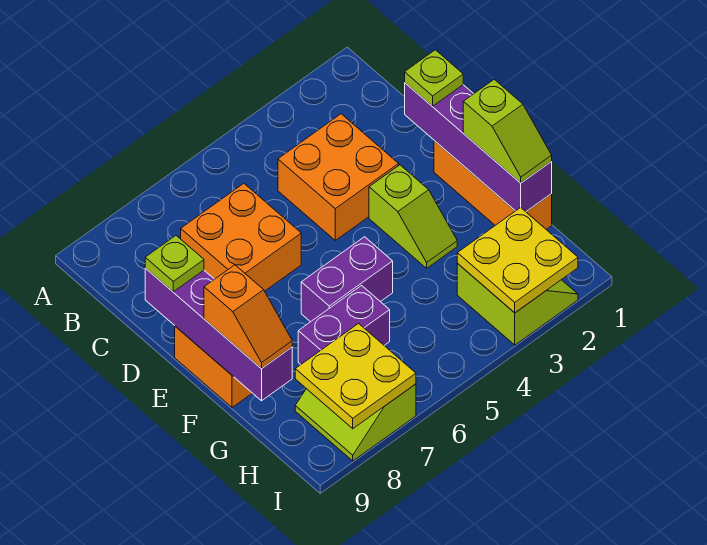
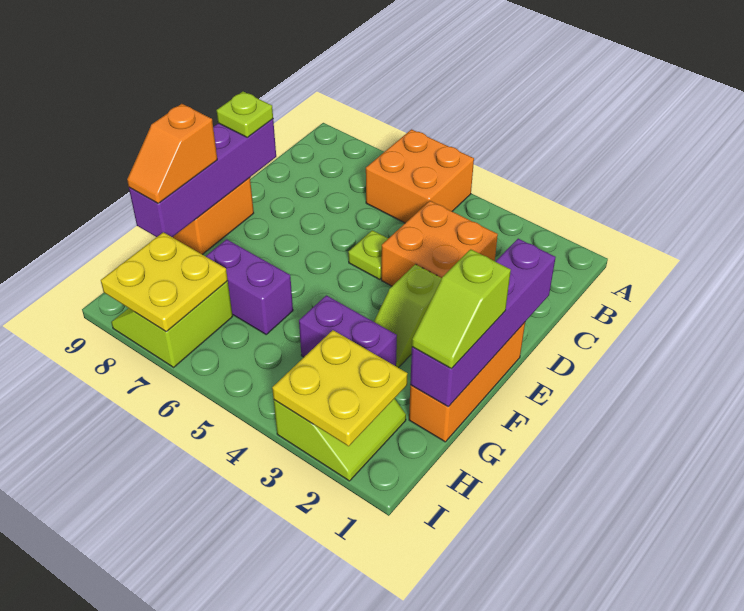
orange 2x2 brick [181,183,301,291] -> orange 2x2 brick moved to [366,129,474,223]
lime 1x1 plate [405,50,463,106] -> lime 1x1 plate moved to [348,230,388,279]
purple 1x2 brick [301,237,393,322] -> purple 1x2 brick moved to [299,295,397,366]

